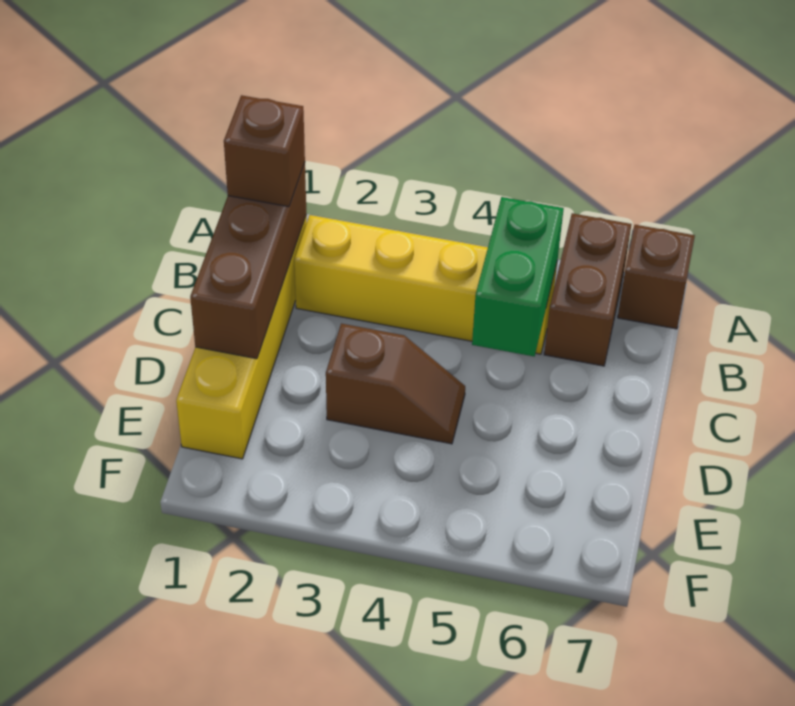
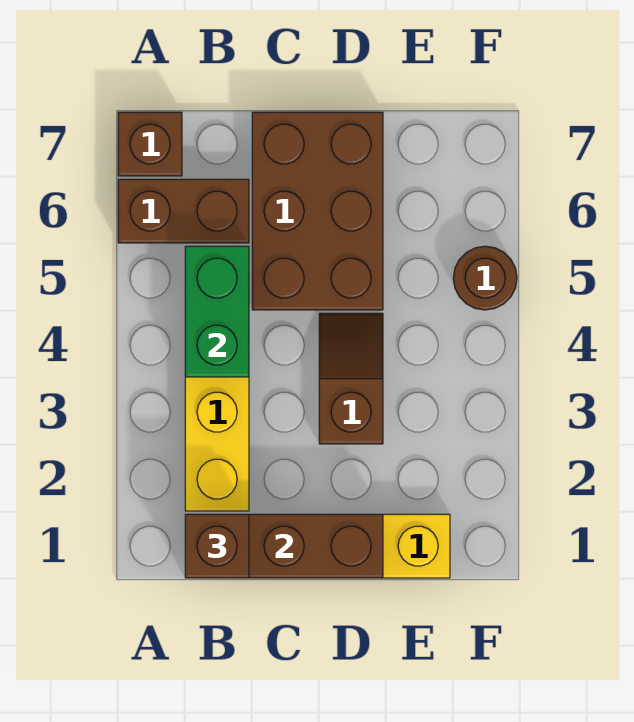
green 1x2 brick [472,197,564,356] -> green 1x2 brick turned to [185,246,249,377]
none -> brown 2x3 brick [252,112,383,310]
none -> brown 1x1 round brick [453,246,517,310]

